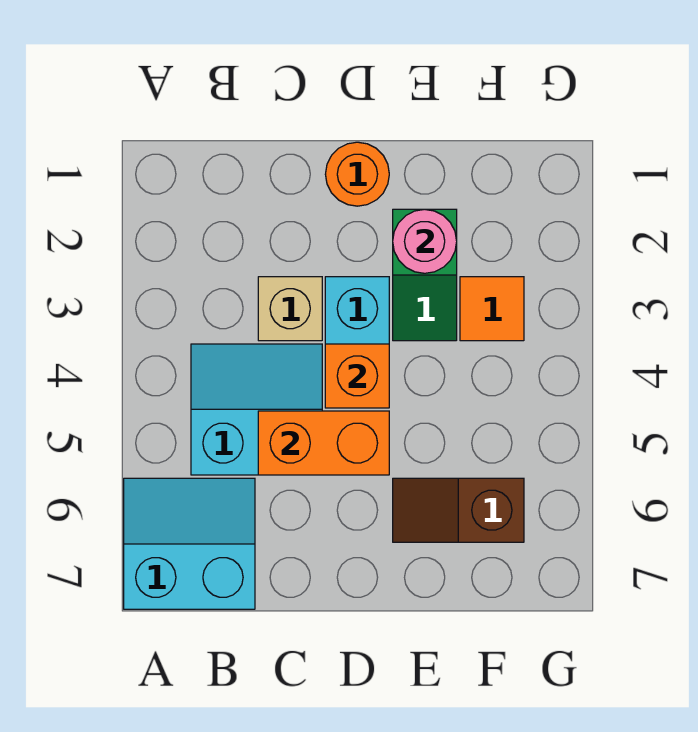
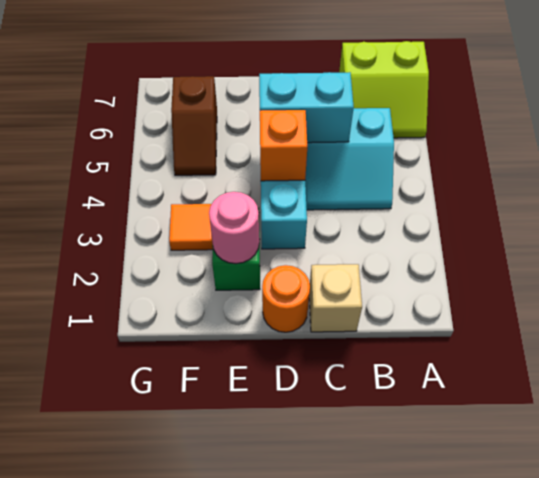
cyan 2x2 slope [124,478,255,609] -> lime 2x2 slope [339,41,429,138]
tan 1x1 brick [258,277,322,341] -> tan 1x1 brick moved to [309,264,362,332]
orange 1x2 brick [258,411,389,475] -> cyan 1x2 brick [259,72,354,143]
brown 1x2 slope [393,478,524,542] -> brown 1x2 slope turned to [171,76,217,175]

